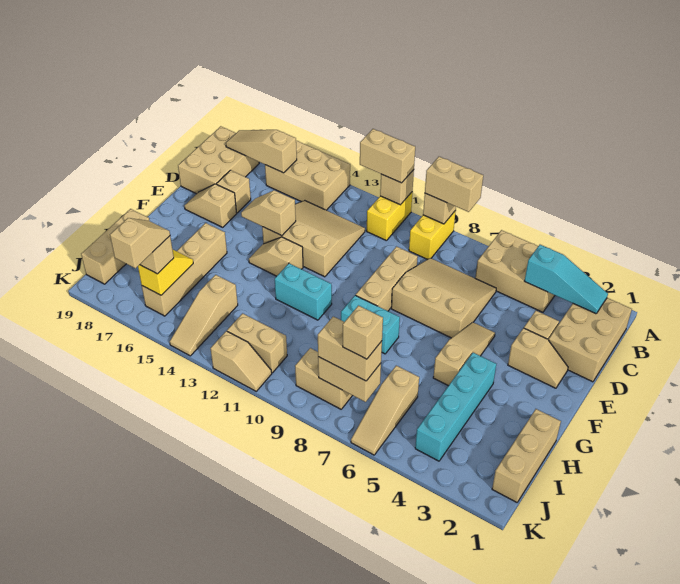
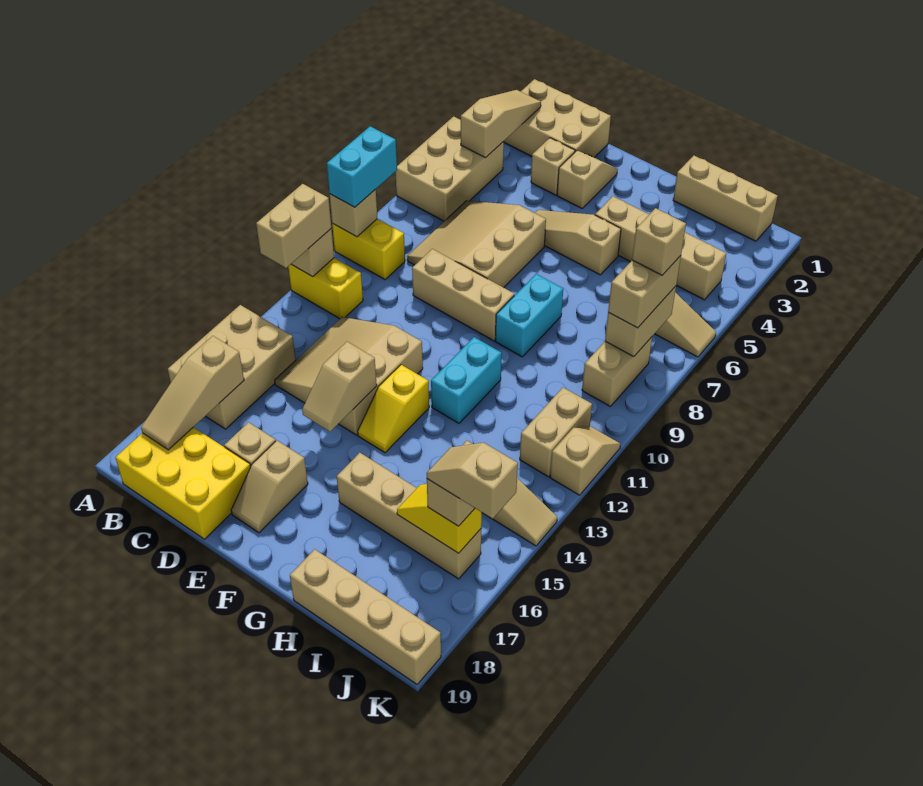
tan 1x2 brick [425,157,483,212] -> cyan 1x2 brick [327,126,397,207]
cyan 1x3 slope [524,245,608,314] -> tan 1x3 slope [461,90,541,158]
tan 2x3 brick [178,126,259,194] -> yellow 2x3 brick [115,427,251,539]
tan 1x2 slope [249,237,303,276] -> yellow 1x2 slope [358,365,429,453]
cyan 1x4 brick [415,353,496,461] -> tan 1x4 brick [595,196,726,300]
tan 1x3 brick [81,209,149,284] -> tan 1x4 brick [290,549,441,684]

